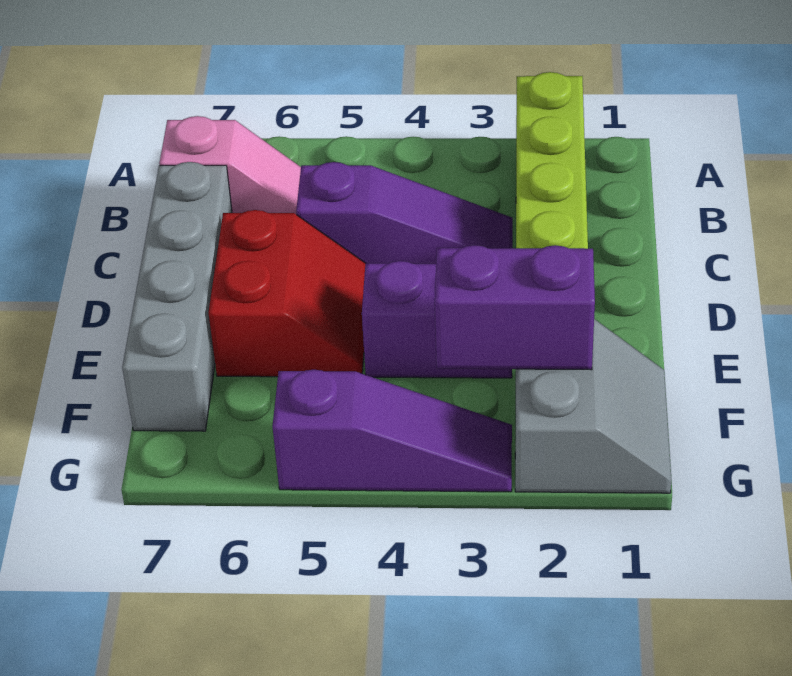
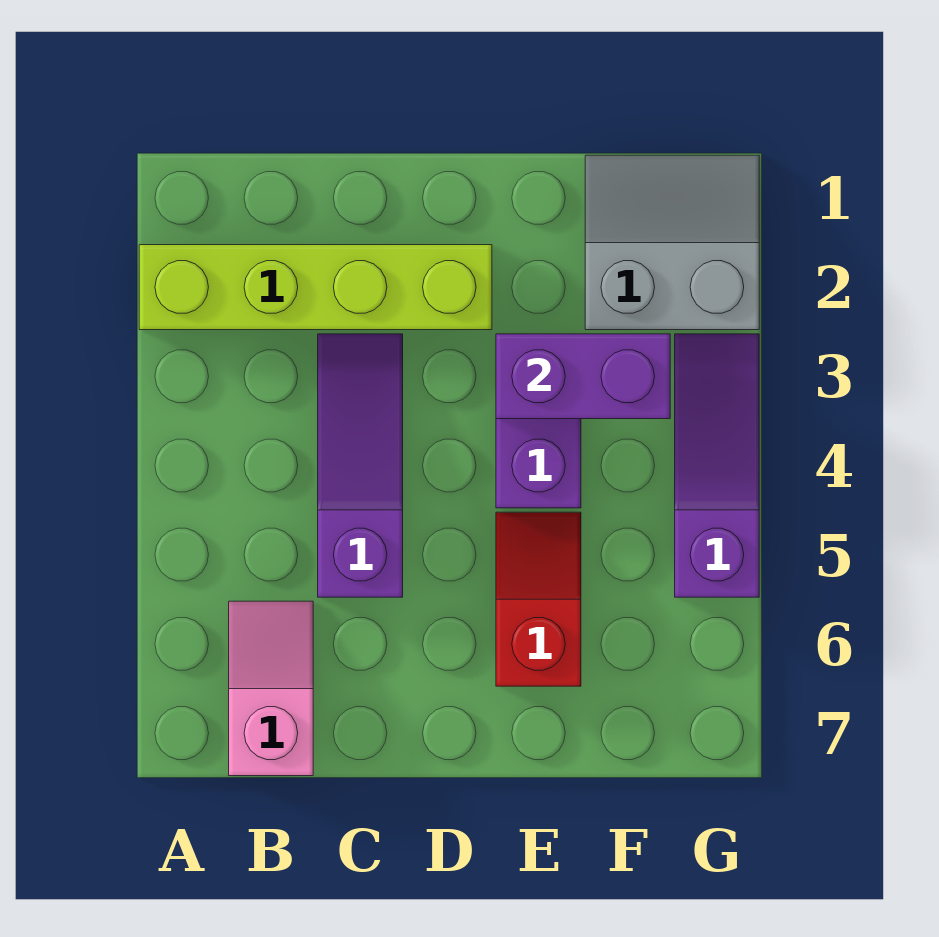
grey 1x4 brick [122,162,232,431] -> none
red 2x2 slope [209,210,365,377] -> red 1x2 slope [496,512,581,686]
purple 1x2 brick [435,245,595,370] -> purple 1x2 brick turned to [496,334,670,419]

